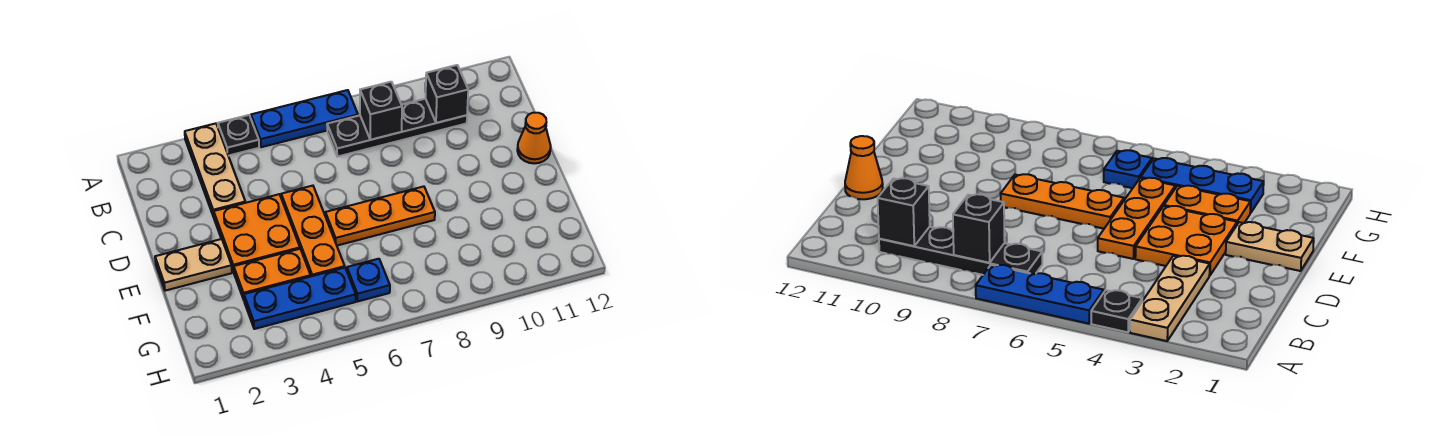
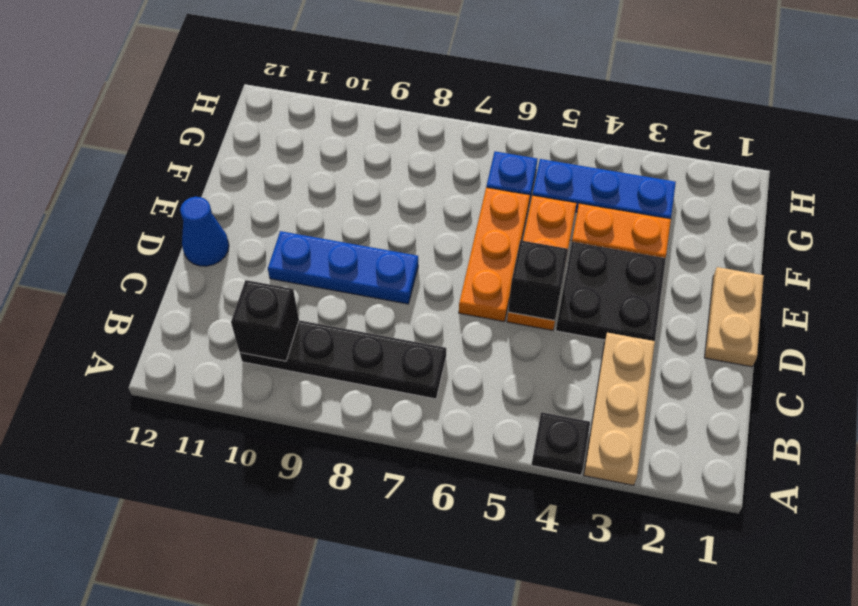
blue 1x3 plate [251,90,358,147] -> blue 1x3 plate moved to [268,231,418,304]
black 1x1 brick [360,82,402,140] -> black 1x1 brick moved to [508,240,568,321]
orange 2x2 plate [214,194,300,272] -> black 2x2 plate [556,242,666,341]
orange 1x1 cone [517,113,551,164] -> blue 1x1 cone [180,197,229,266]
tan 1x2 plate [155,239,232,291] -> tan 1x2 plate turned to [704,267,764,367]
orange 1x3 plate [325,186,435,246] -> orange 1x3 plate turned to [459,188,530,321]

